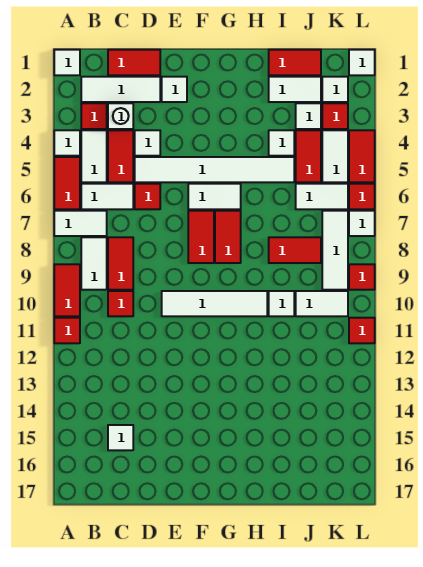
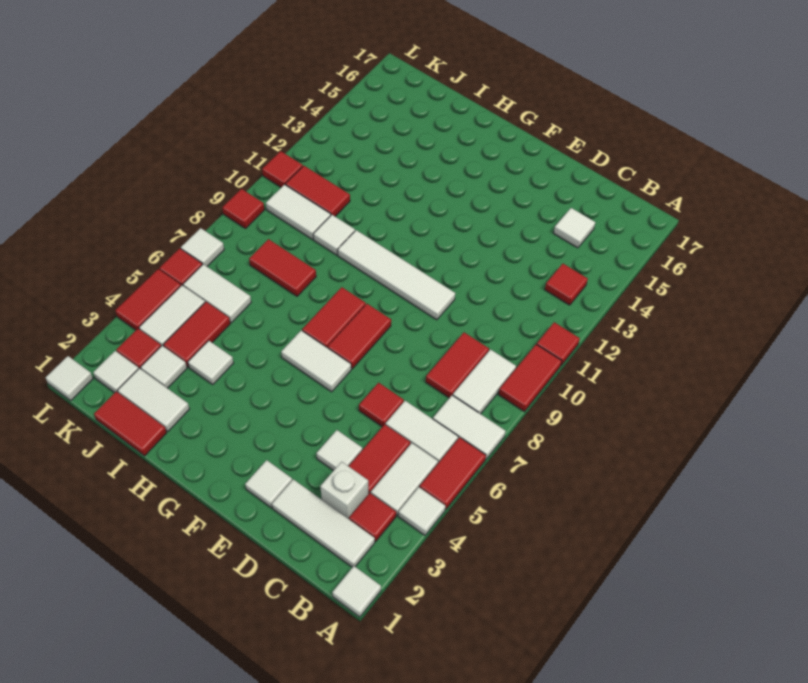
red 1x2 tile [108,50,160,75] -> red 1x2 tile moved to [285,166,350,216]
red 1x1 tile [108,291,133,316] -> red 1x1 tile moved to [545,264,588,305]
white 1x6 tile [135,157,294,182] -> none
white 1x3 tile [322,211,348,290] -> none

